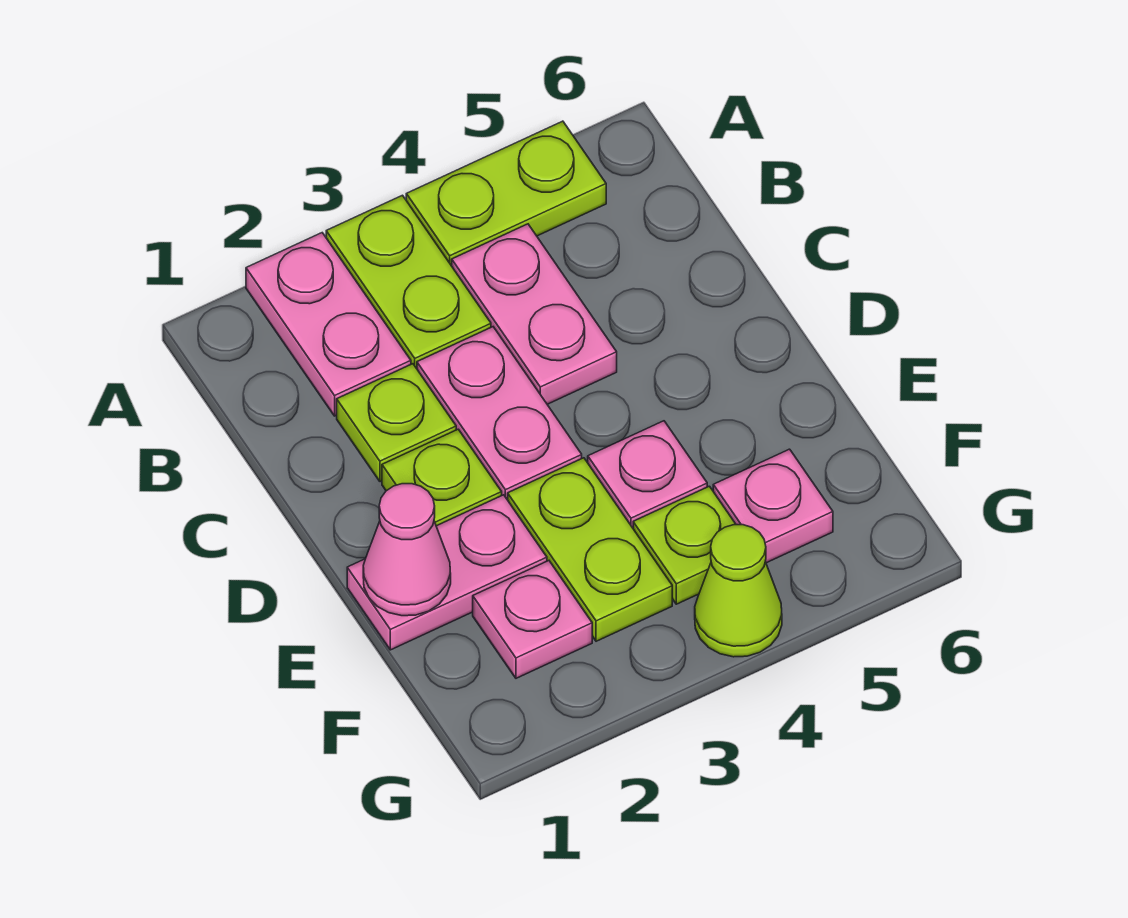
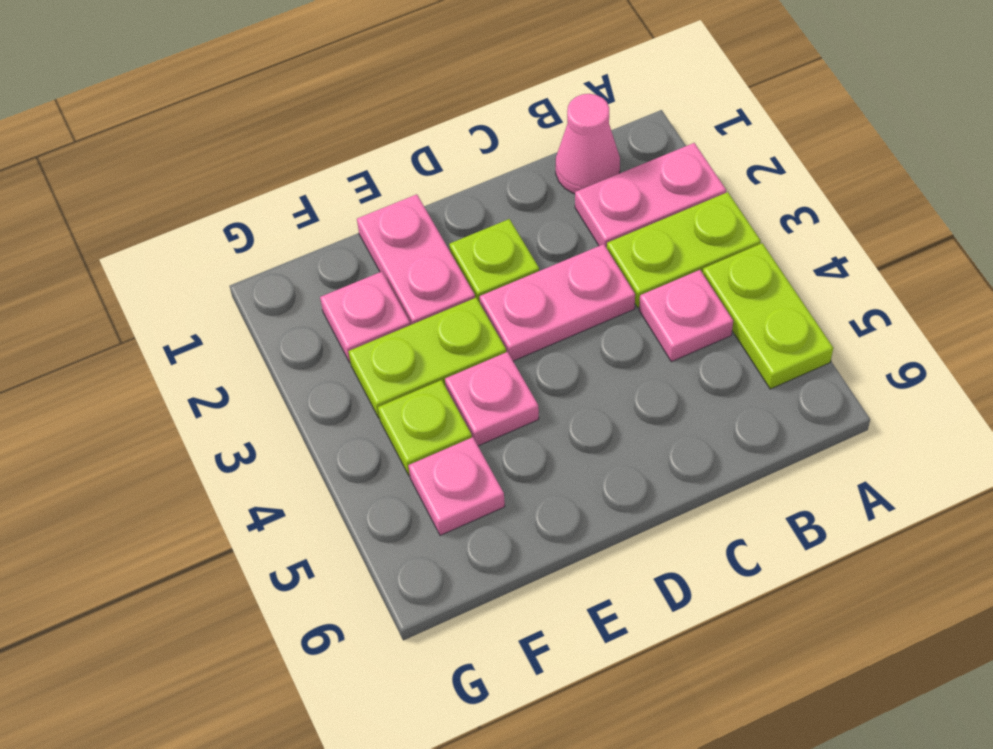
pink 1x2 plate [452,224,617,404] -> pink 1x1 plate [639,270,733,362]
lime 1x1 plate [337,364,456,482] -> none
pink 1x1 cone [363,484,451,616] -> pink 1x1 cone moved to [556,94,620,194]
lime 1x1 cone [695,525,782,657] -> none

